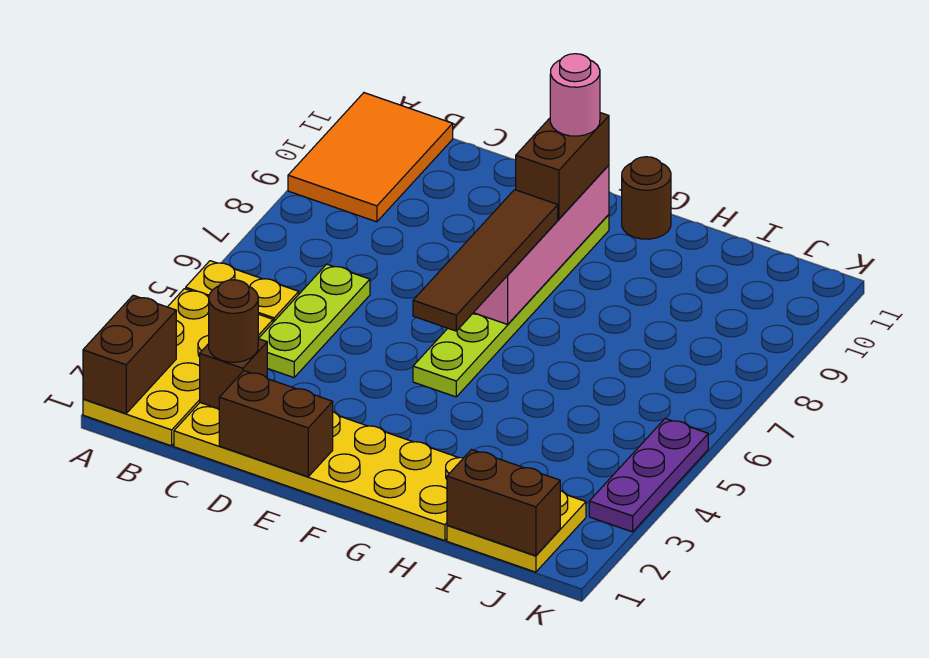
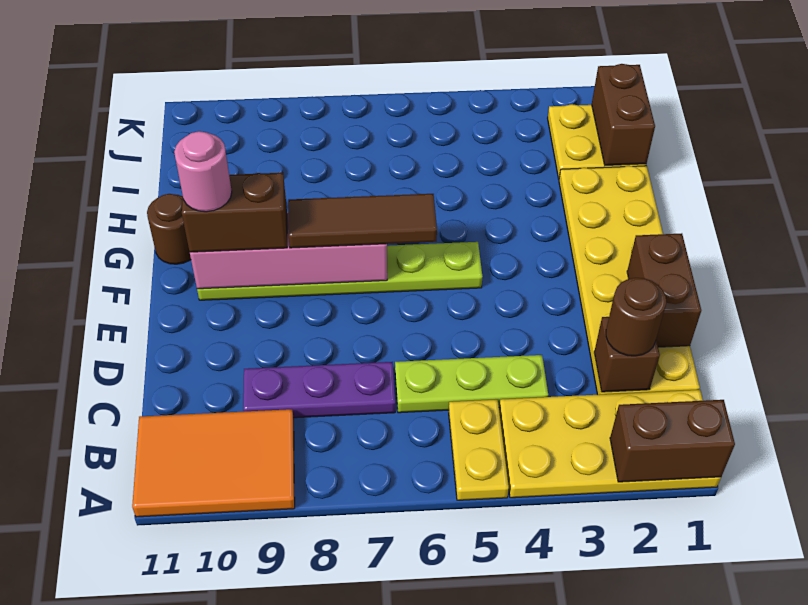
brown 1x4 tile [413,190,558,331] -> brown 1x3 tile [288,194,437,248]
purple 1x3 plate [589,418,708,532] -> purple 1x3 plate moved to [243,362,395,418]

